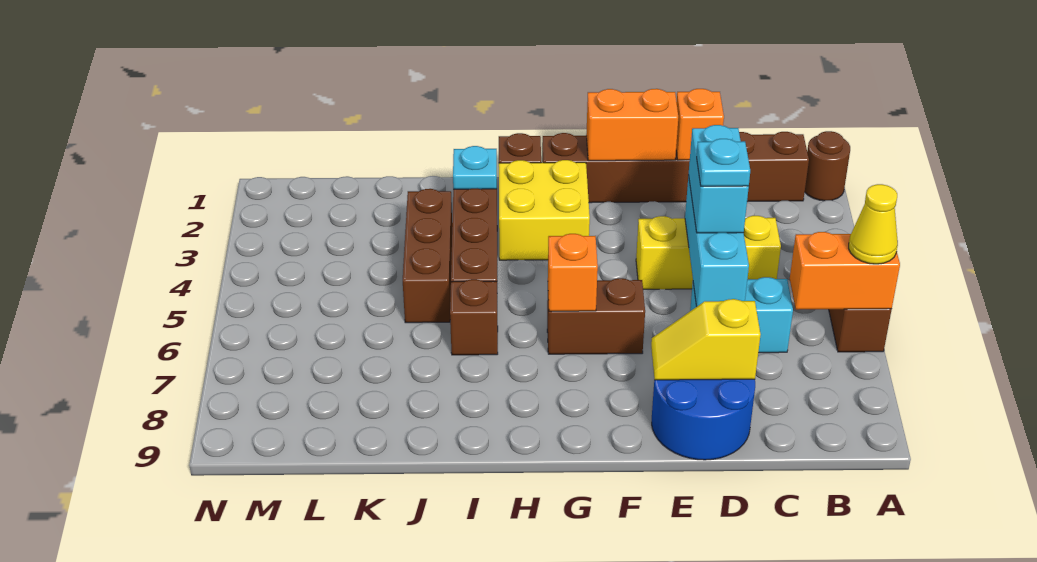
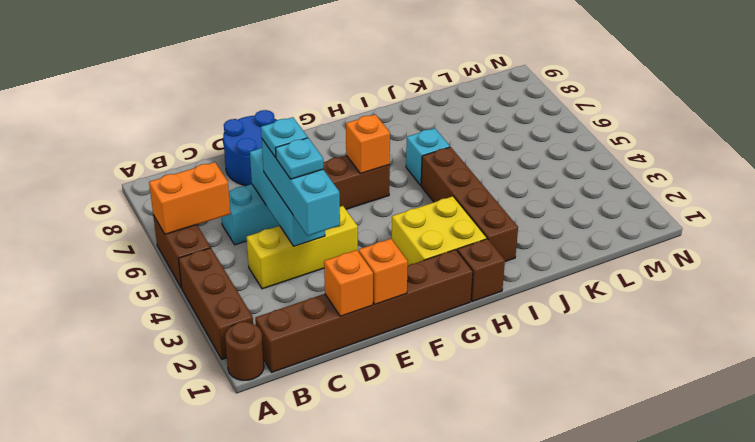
yellow 1x1 cone [849,184,898,264] -> none
cyan 1x2 brick [689,125,749,233] -> cyan 1x3 brick [262,139,340,236]
yellow 1x2 slope [651,299,761,380] -> none
orange 1x2 brick [586,89,678,161] -> orange 1x1 brick [359,239,408,304]
cyan 1x1 plate [453,146,497,189] -> cyan 1x1 plate moved to [276,138,323,179]
brown 1x1 brick [450,279,498,355] -> cyan 1x1 brick [406,128,450,185]
brown 1x3 brick [403,189,452,323] -> brown 1x3 brick moved to [178,248,253,359]

